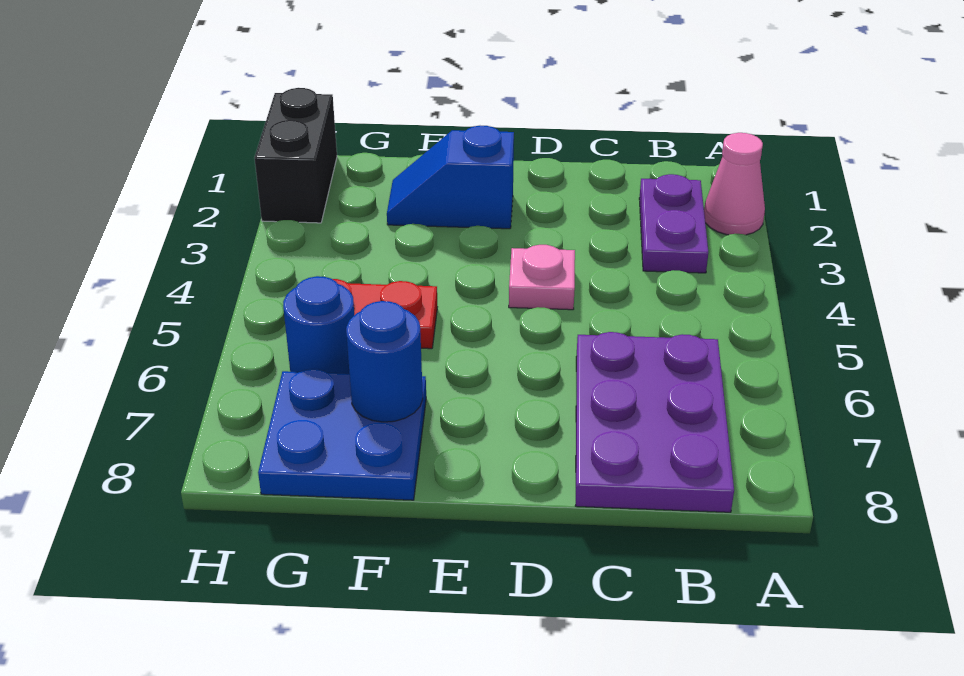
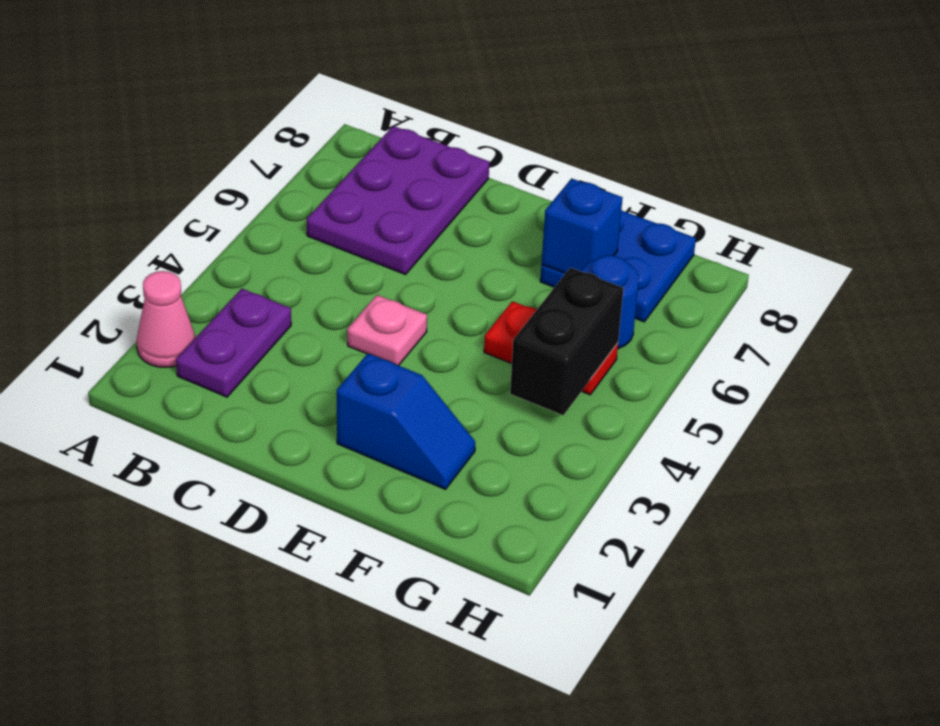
blue 1x1 round brick [346,301,423,422] -> blue 1x1 brick [542,179,623,273]
black 1x2 brick [255,88,337,223] -> black 1x2 brick moved to [510,268,624,415]

